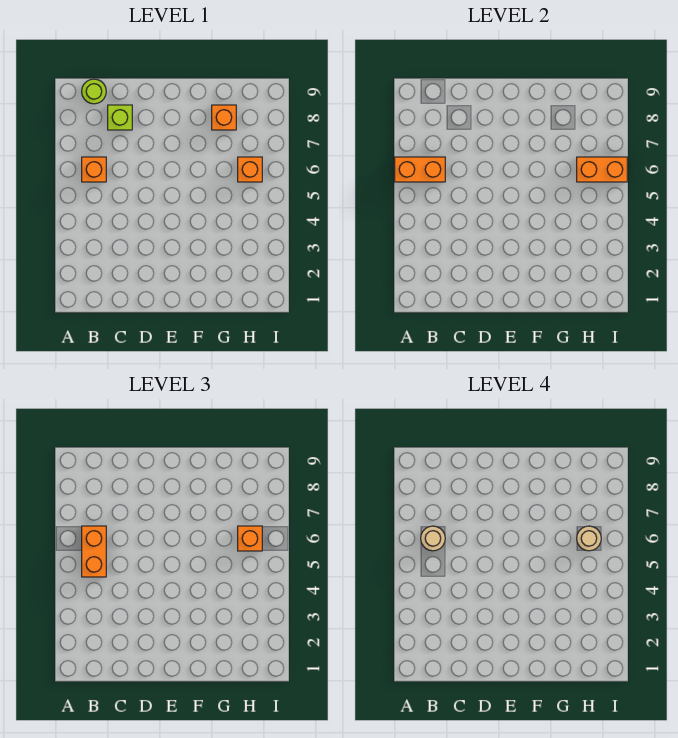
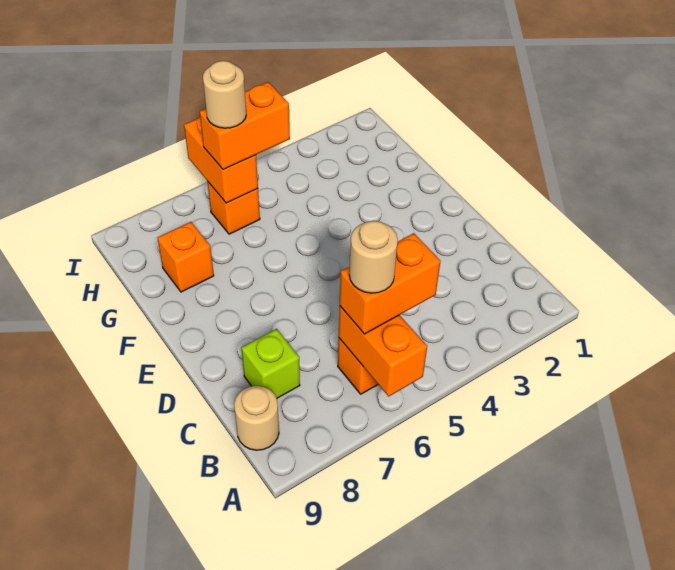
lime 1x1 round brick [82,79,106,104] -> tan 1x1 round brick [234,386,279,450]
orange 1x1 brick [238,526,262,551] -> orange 1x2 brick [200,82,290,170]

